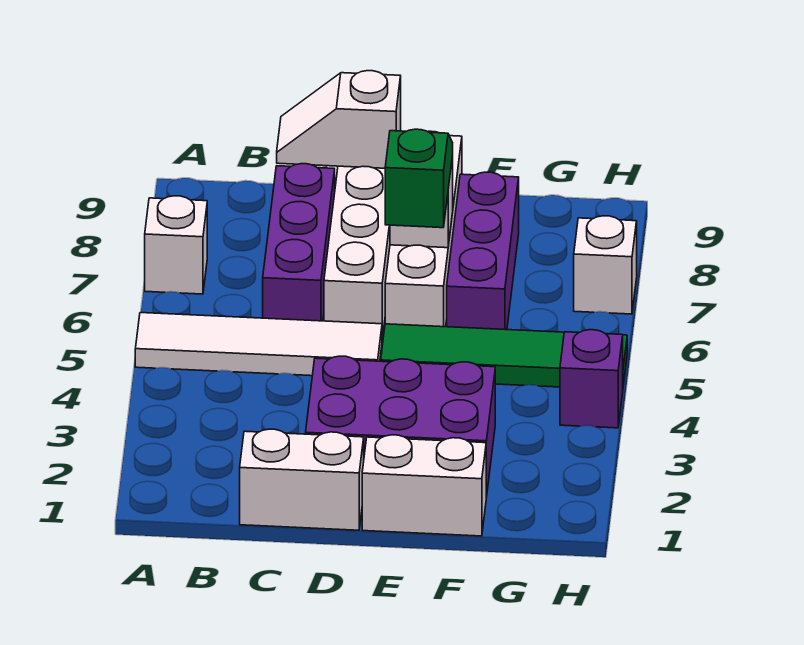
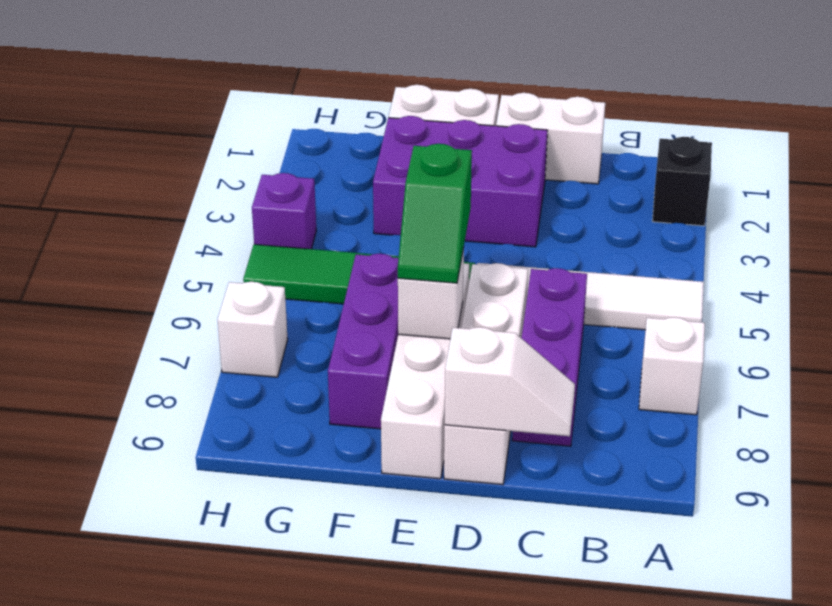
none -> black 1x1 brick [652,137,712,226]

